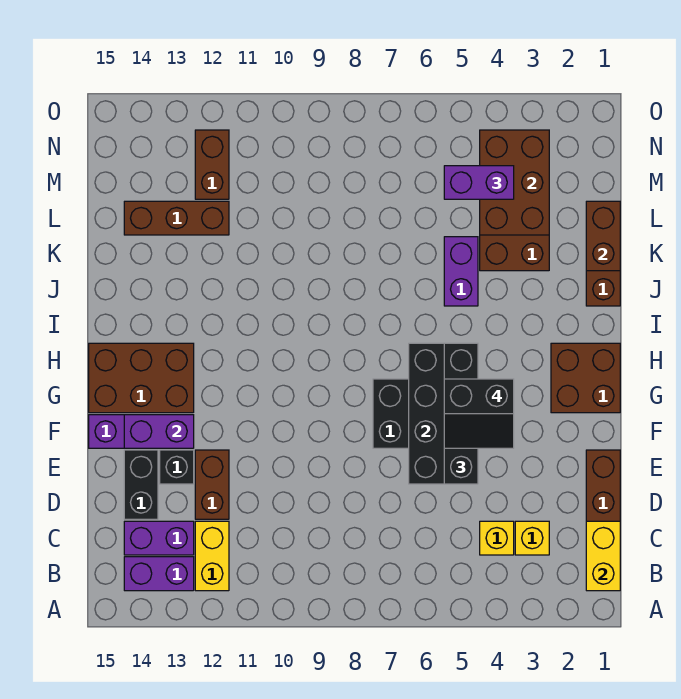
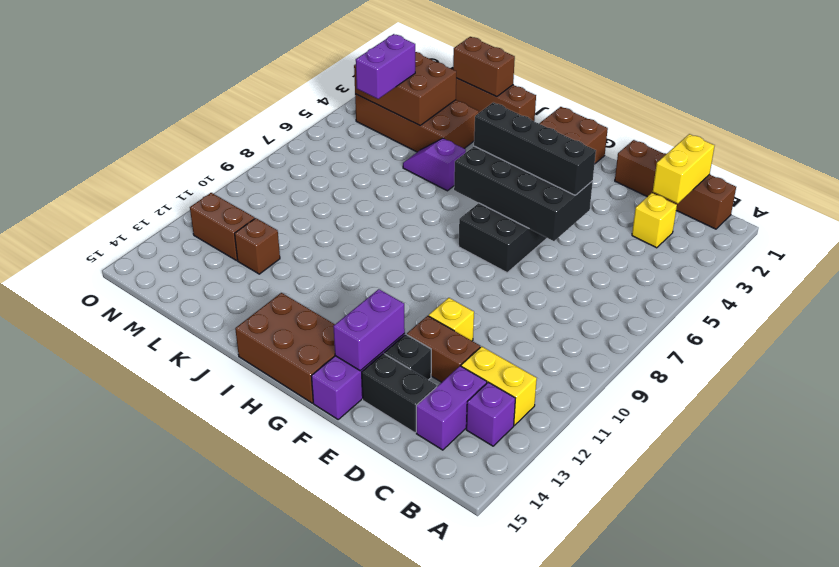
yellow 1x2 brick [586,521,620,591] -> yellow 1x2 brick turned to [653,134,715,204]
purple 1x2 brick [124,557,194,591] -> purple 1x1 brick [466,382,515,446]
yellow 1x1 brick [480,521,514,555] -> yellow 1x1 brick moved to [429,298,474,341]
black 2x2 slope [444,379,514,448] -> none
brown 2x3 brick [89,343,194,413] -> brown 2x3 brick turned to [235,293,335,403]
purple 1x2 brick [444,237,478,306] -> purple 1x2 slope [403,138,466,191]
brown 1x3 brick [124,201,229,235] -> brown 1x1 brick [235,218,280,274]

